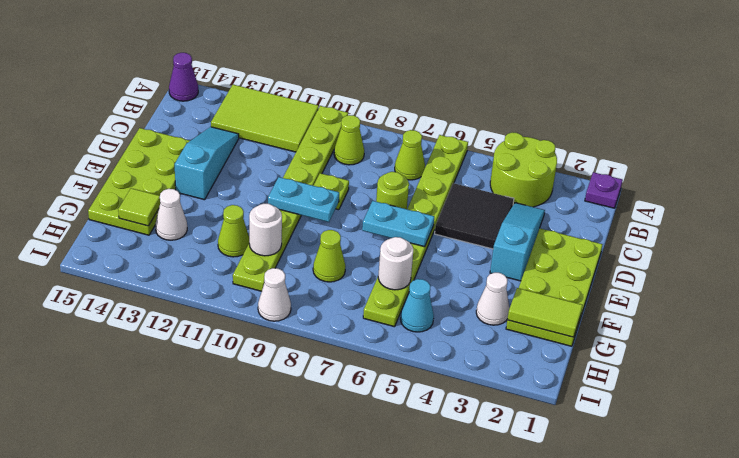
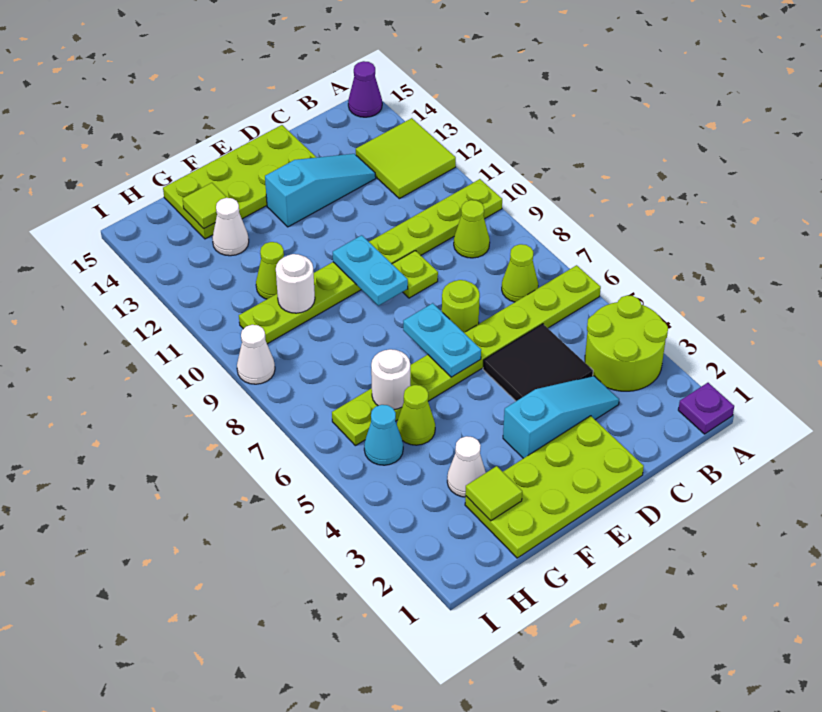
lime 2x3 tile [211,85,319,152] -> lime 2x2 tile [356,118,456,199]
lime 1x2 tile [507,288,583,337] -> lime 1x1 tile [465,466,522,521]
lime 1x1 cone [313,230,346,282] -> lime 1x1 cone moved to [397,385,435,445]

